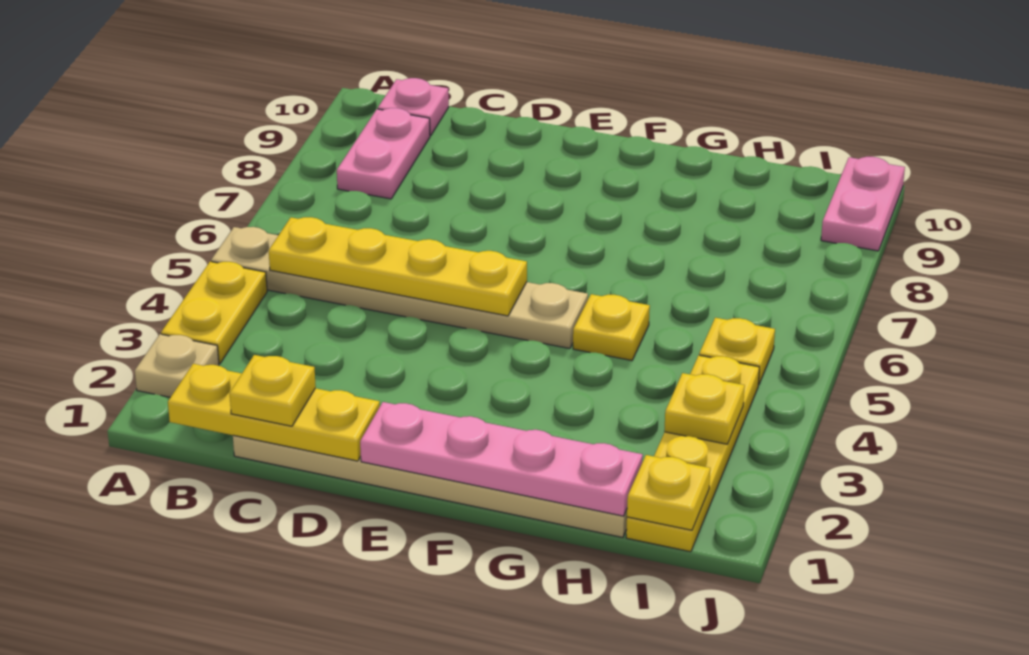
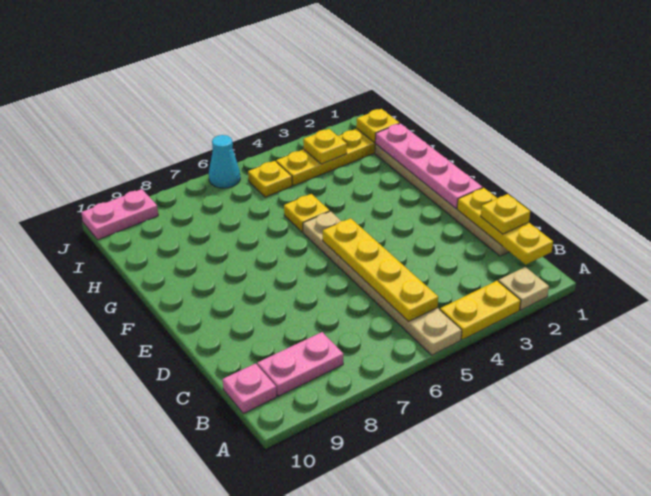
none -> cyan 1x1 cone [209,135,240,188]

